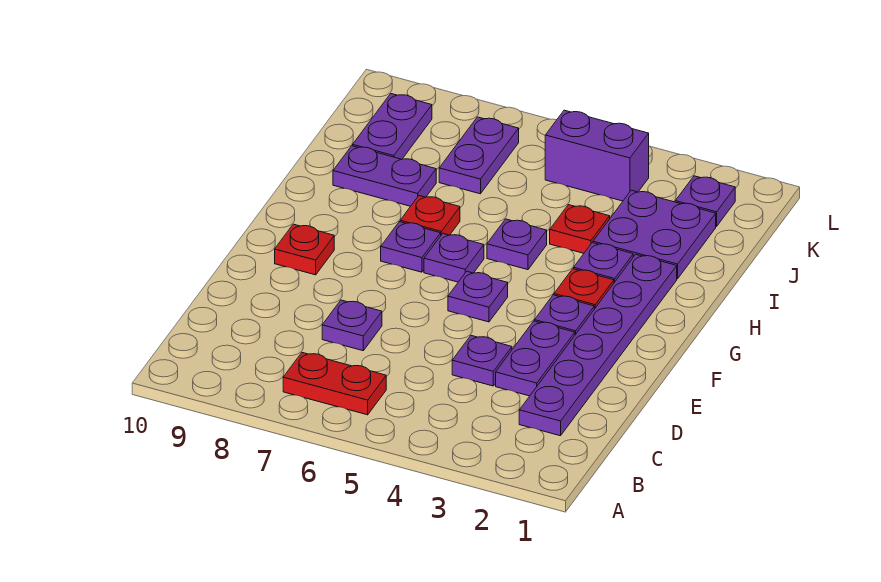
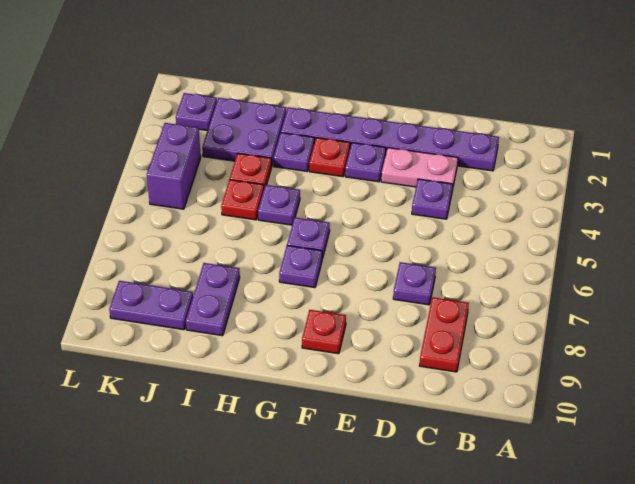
red 1x2 plate [283,353,386,415] -> red 1x2 plate moved to [419,297,469,372]
purple 1x2 plate [496,321,575,396] -> pink 1x2 plate [381,148,458,190]
purple 1x1 plate [448,271,508,322] -> none
red 1x1 plate [400,196,460,235] -> red 1x1 plate moved to [221,180,264,220]
purple 1x2 plate [439,117,519,194] -> none

